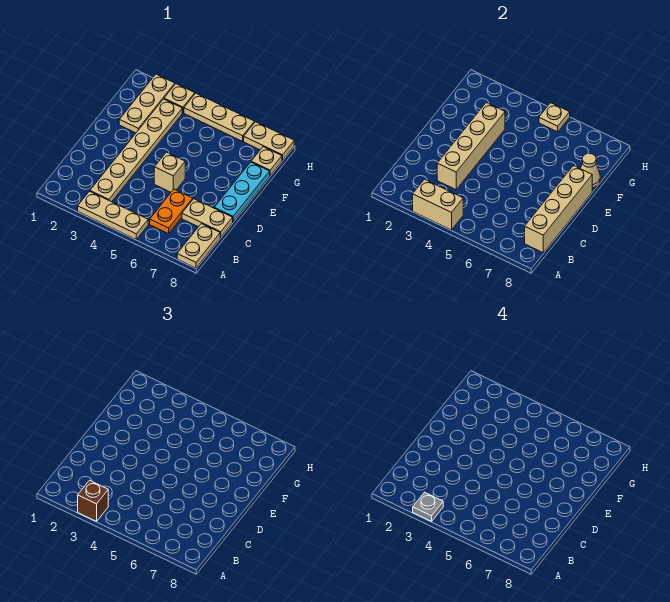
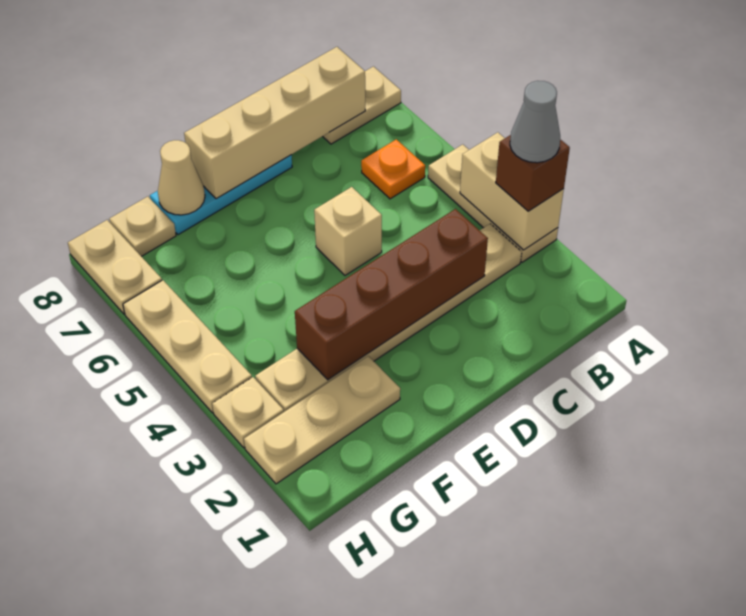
grey 1x1 plate [413,492,443,521] -> grey 1x1 cone [510,81,560,163]
orange 1x2 plate [150,189,193,234] -> orange 1x1 plate [361,139,425,199]
tan 1x4 brick [437,103,505,190] -> brown 1x4 brick [295,209,488,380]
tan 1x2 plate [182,199,233,237] -> none
tan 1x1 plate [539,103,570,132] -> none

